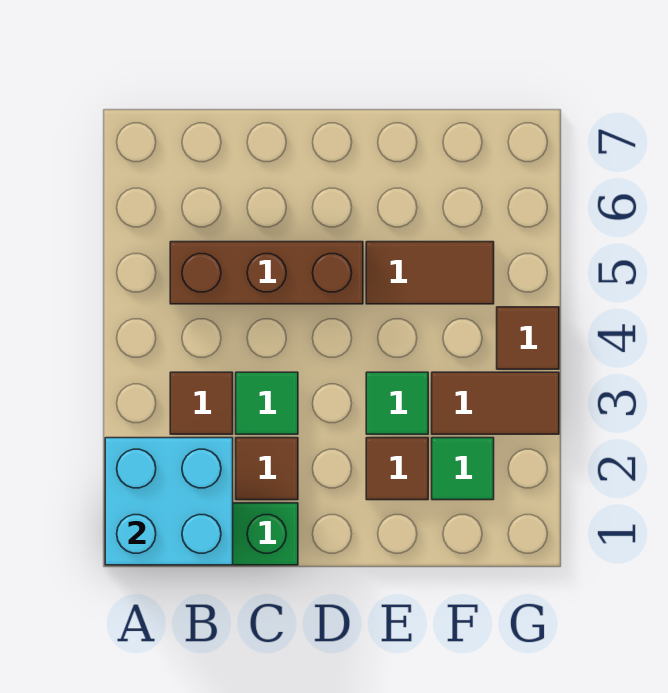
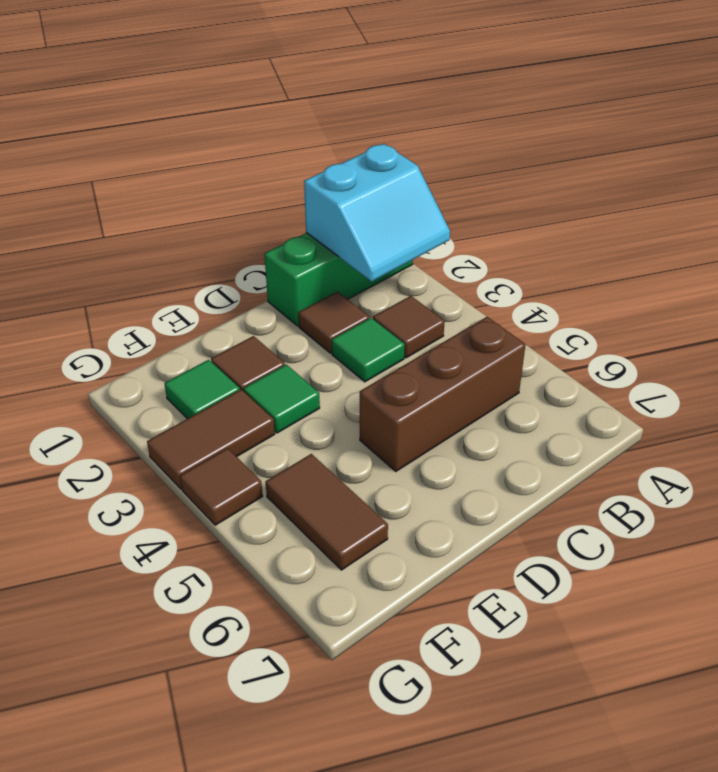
cyan 2x2 brick [105,438,233,565] -> cyan 2x2 slope [304,144,450,281]
brown 1x2 tile [366,242,494,304] -> brown 1x2 tile turned to [266,454,388,570]

